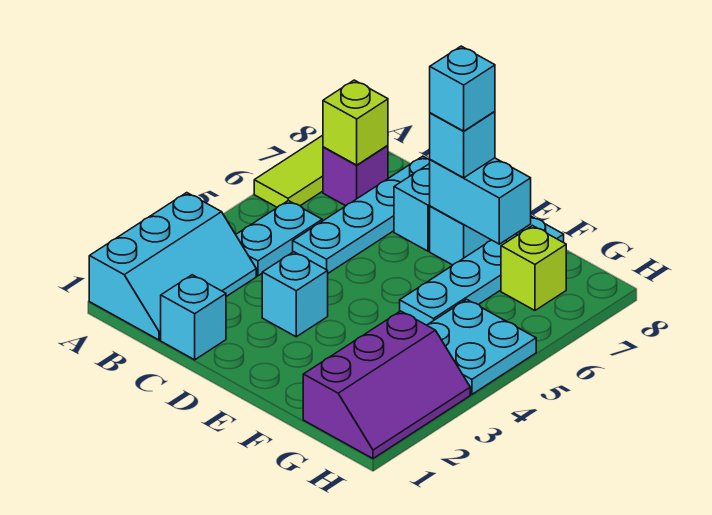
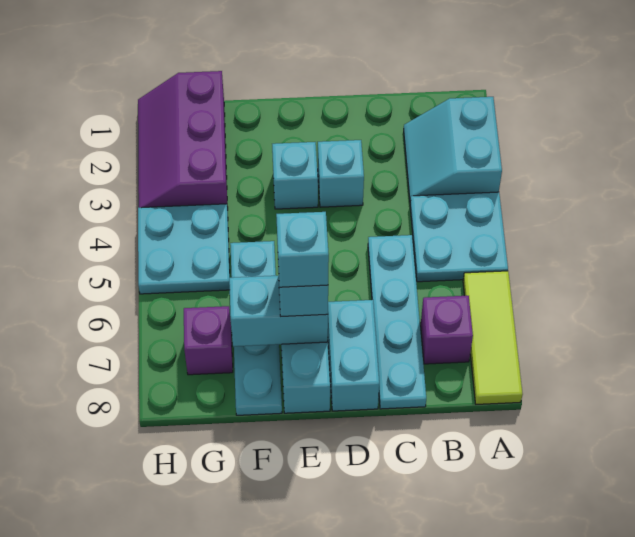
cyan 2x3 slope [89,193,256,340] -> cyan 2x2 slope [404,97,502,200]
cyan 1x2 plate [236,201,322,276] -> cyan 2x2 plate [410,192,508,282]
lime 1x1 brick [323,80,388,165] -> none
cyan 1x1 brick [161,275,226,360] -> cyan 1x1 brick moved to [272,142,318,209]
lime 1x1 brick [501,226,566,310] -> purple 1x1 brick [184,306,233,375]

